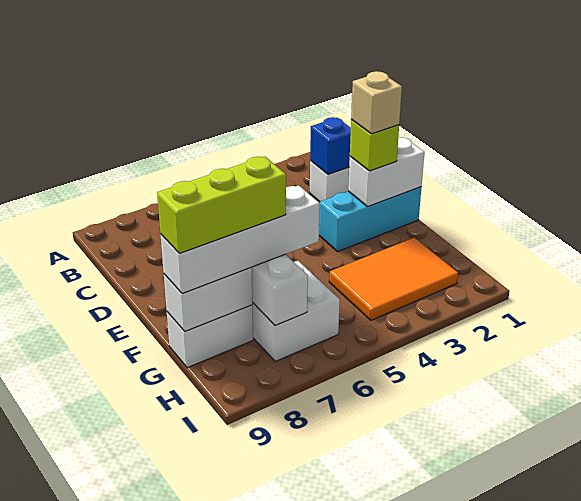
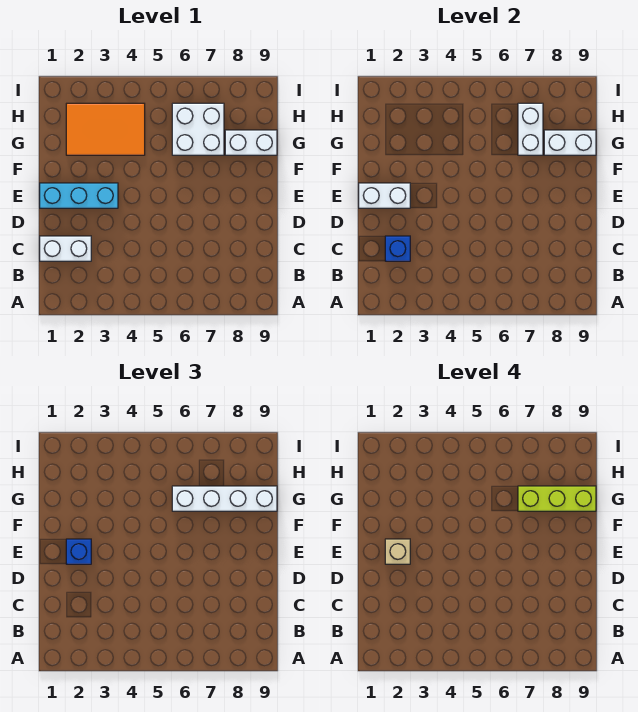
lime 1x1 brick [350,120,399,171] -> blue 1x1 brick [66,539,91,564]

